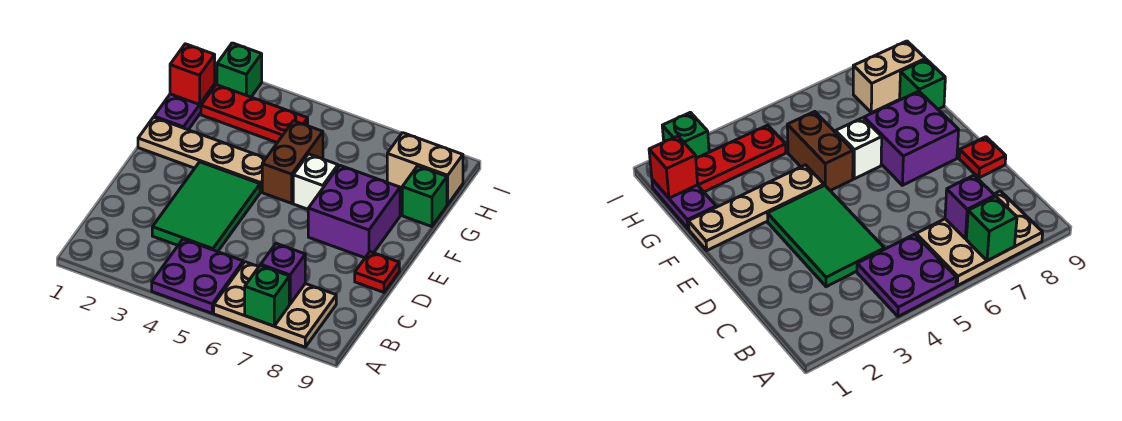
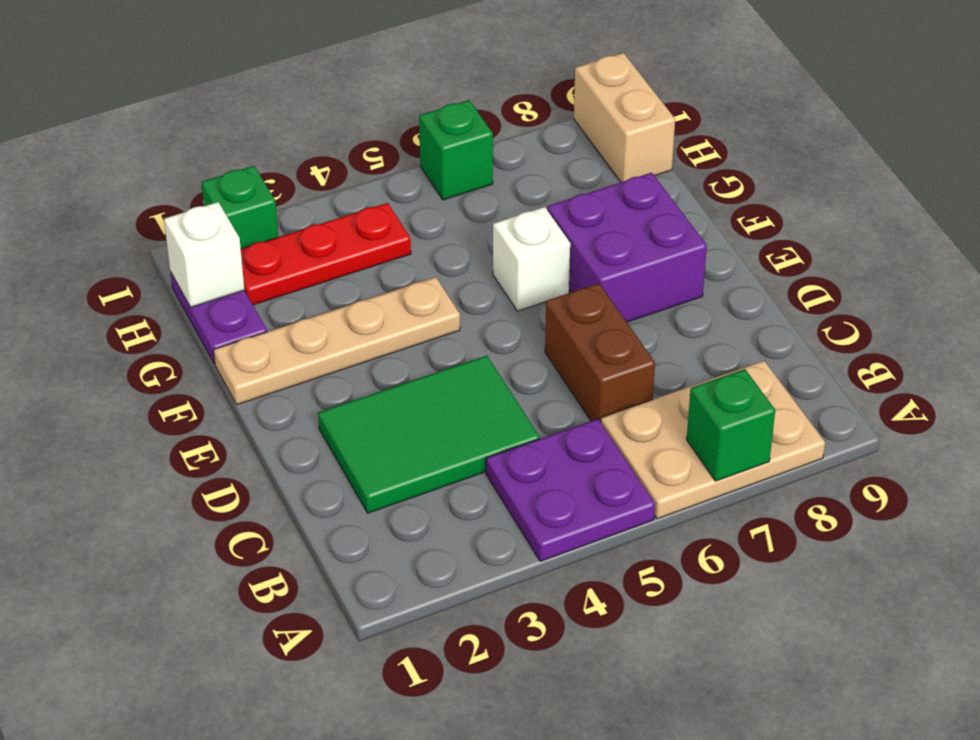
purple 1x1 brick [261,244,305,304] -> none
green 2x3 tile [152,162,260,252] -> green 2x3 tile turned to [318,356,540,513]
red 1x1 plate [355,252,399,292] -> none
brown 1x2 brick [262,121,323,203] -> brown 1x2 brick moved to [545,283,655,422]
green 1x1 brick [402,166,447,227] -> green 1x1 brick moved to [419,100,493,200]
red 1x1 brick [170,44,215,104] -> white 1x1 brick [164,202,244,307]
tan 1x2 brick [387,133,463,204] -> tan 1x2 brick turned to [574,53,675,182]

